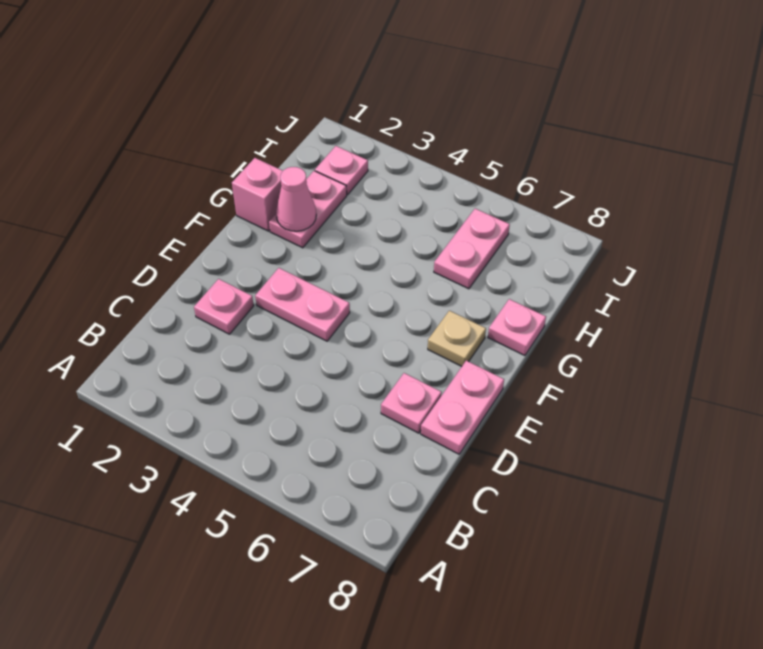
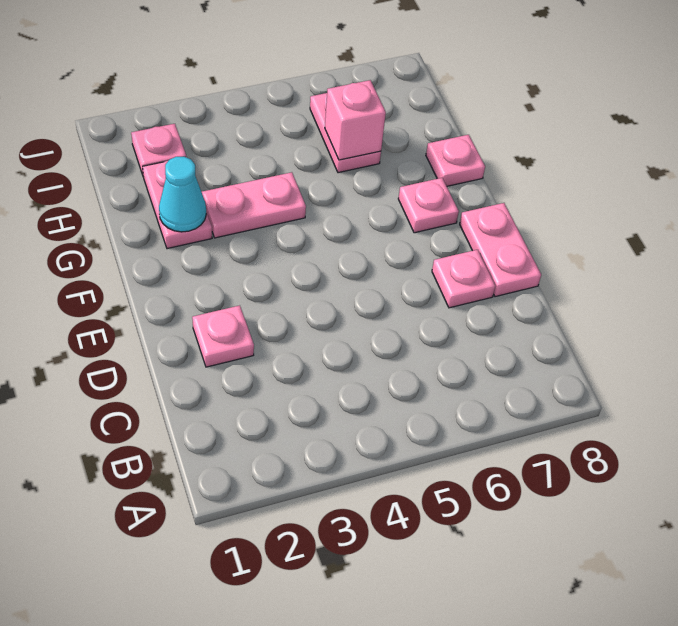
pink 1x2 plate [255,268,350,341] -> pink 1x2 plate moved to [202,172,306,238]
tan 1x1 plate [428,311,486,366] -> pink 1x1 plate [398,178,459,233]
pink 1x1 brick [232,158,282,231] -> pink 1x1 brick moved to [325,80,386,160]
pink 1x1 cone [276,167,316,231] -> cyan 1x1 cone [159,157,206,232]

